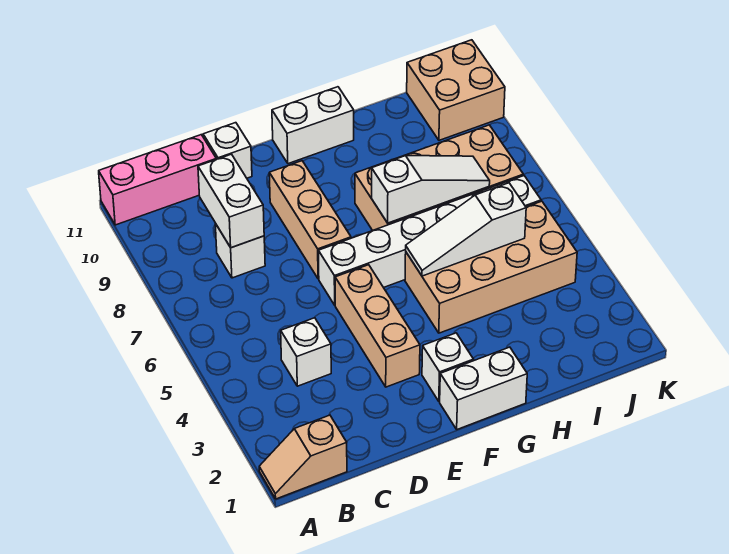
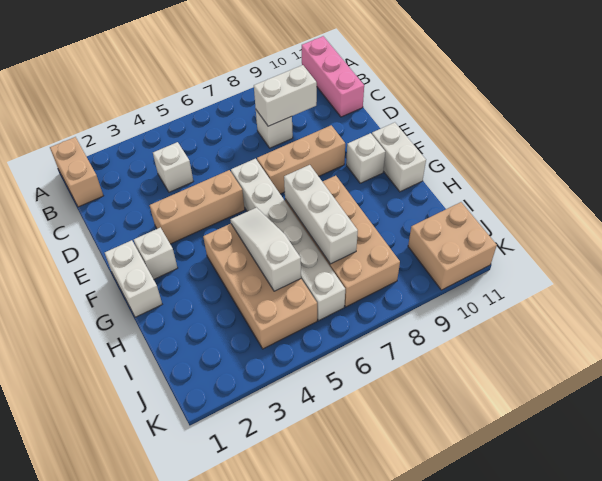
tan 1x2 slope [259,415,347,499] -> tan 1x2 brick [50,137,103,207]
white 1x1 brick [203,123,252,178] -> white 1x1 brick moved to [346,133,385,183]
white 1x3 slope [372,156,490,223] -> white 1x3 brick [284,165,358,264]

